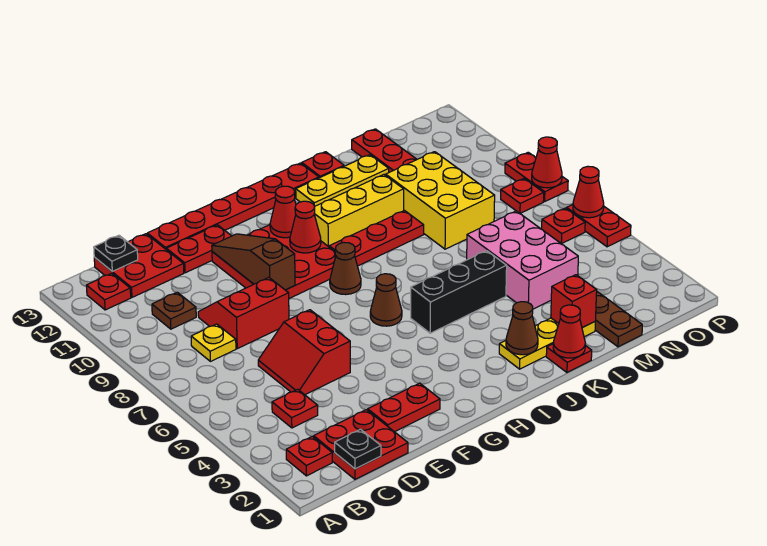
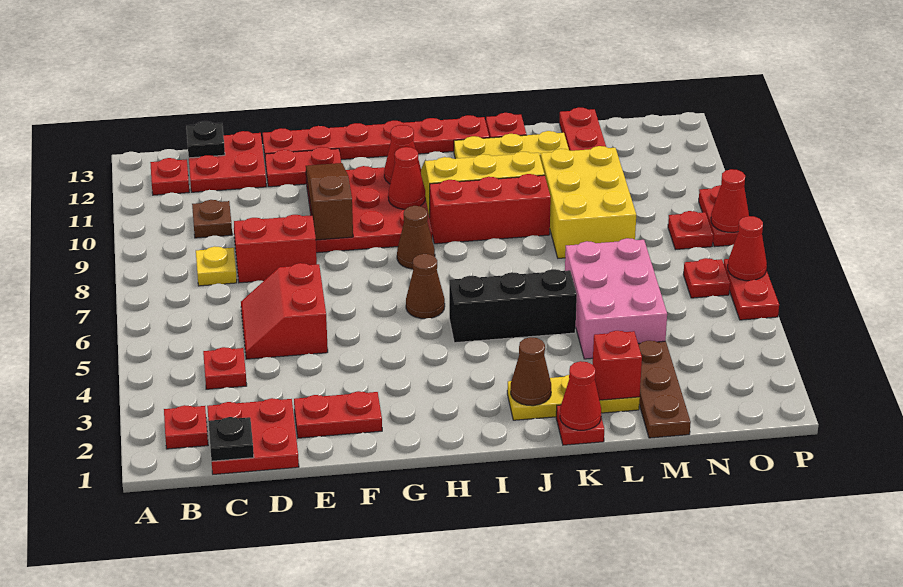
red 1x3 plate [329,211,424,266] -> red 1x3 brick [430,174,551,244]

